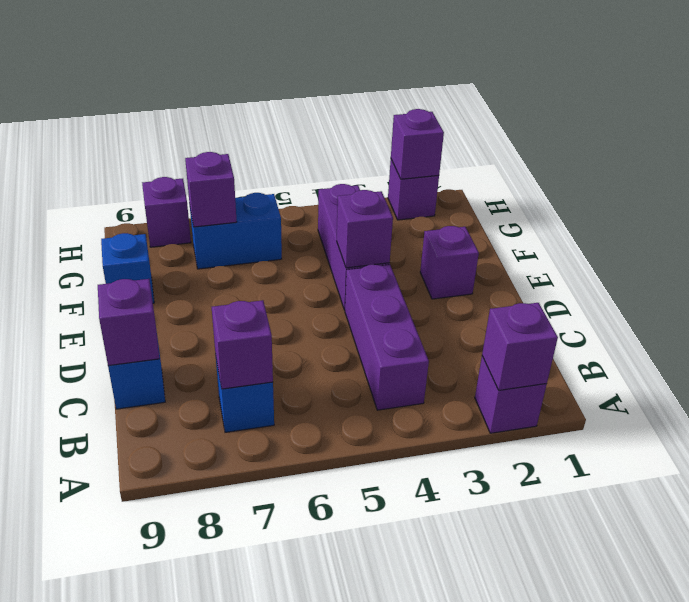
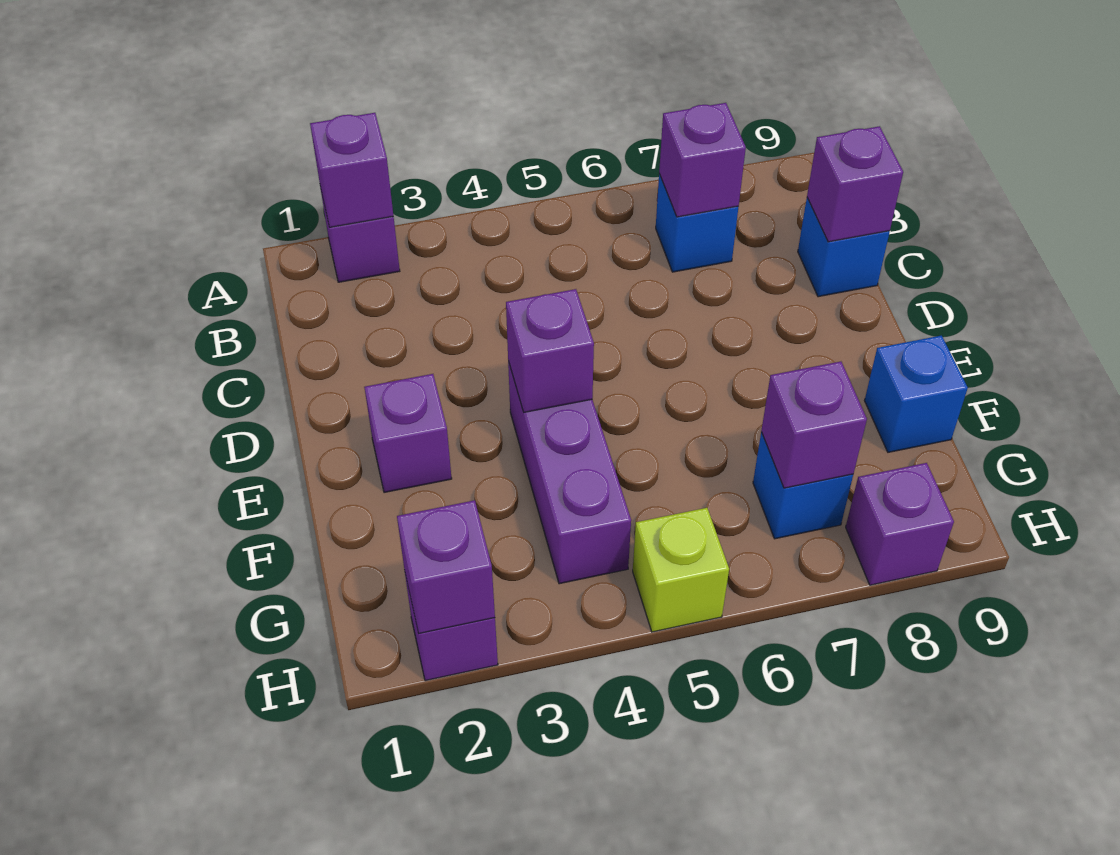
purple 1x3 brick [345,265,429,410] -> none
blue 1x2 brick [190,193,282,269] -> blue 1x1 brick [753,432,853,539]
none -> lime 1x1 brick [633,508,729,632]

